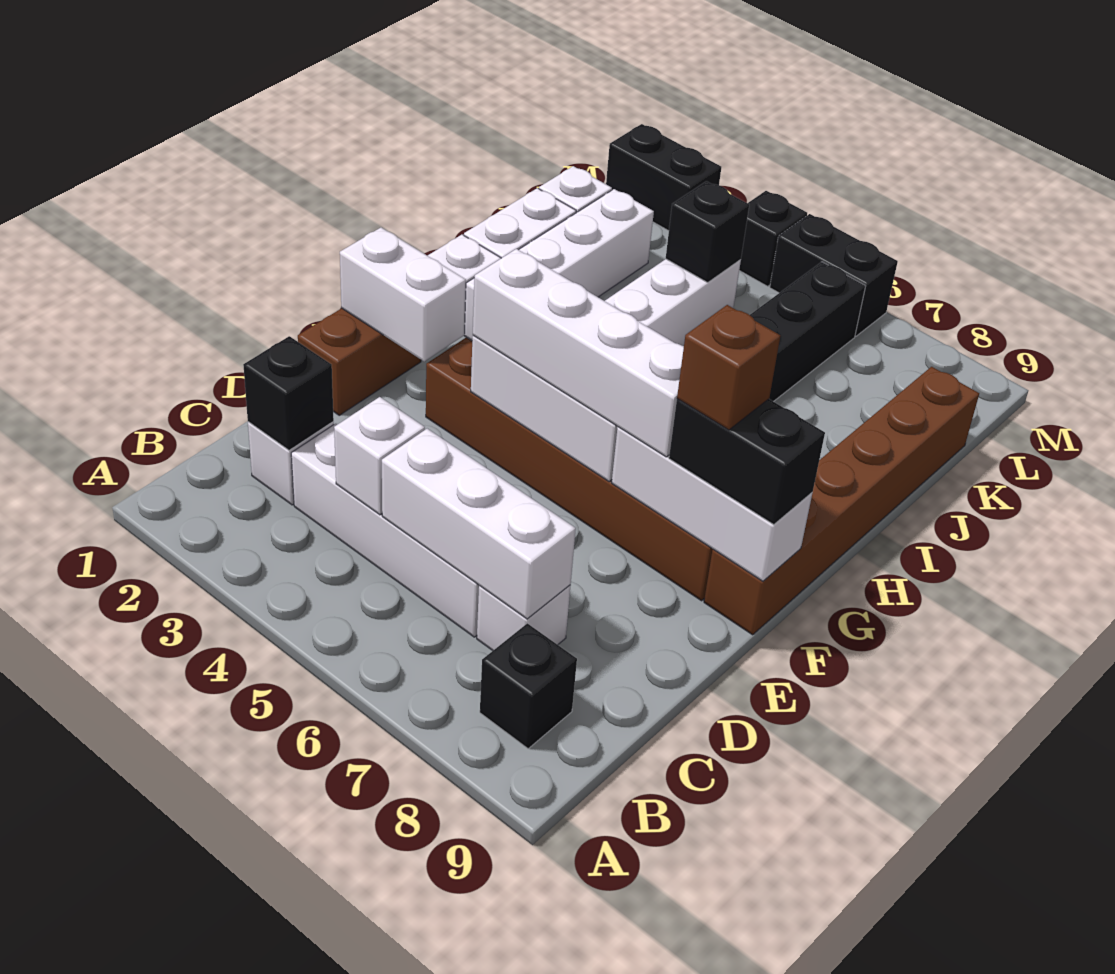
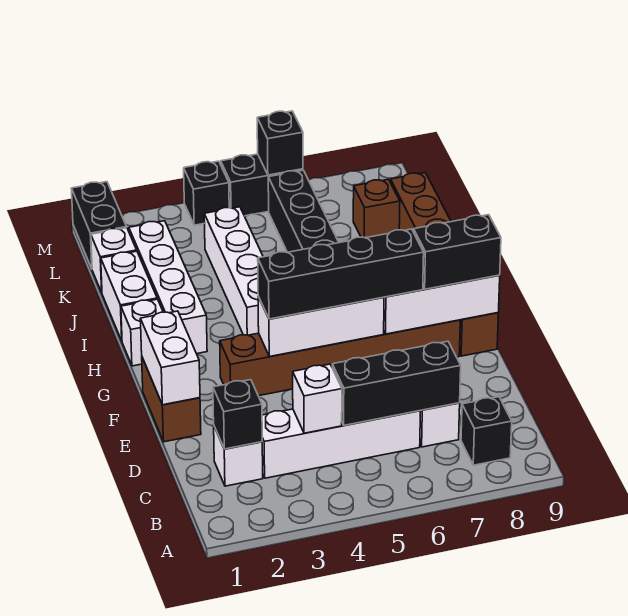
white 1x3 brick [382,429,576,619] -> black 1x3 brick [332,341,461,425]
white 1x2 brick [340,228,466,361] -> white 1x2 brick turned to [140,311,200,405]
white 1x4 brick [473,249,684,457] -> black 1x4 brick [258,229,424,319]
brown 1x1 brick [677,305,780,430] -> brown 1x1 brick moved to [353,179,400,238]
black 1x1 brick [666,181,749,283] -> black 1x1 brick moved to [257,111,303,175]
black 1x2 brick [606,124,721,231] -> black 1x2 brick turned to [71,182,127,268]

